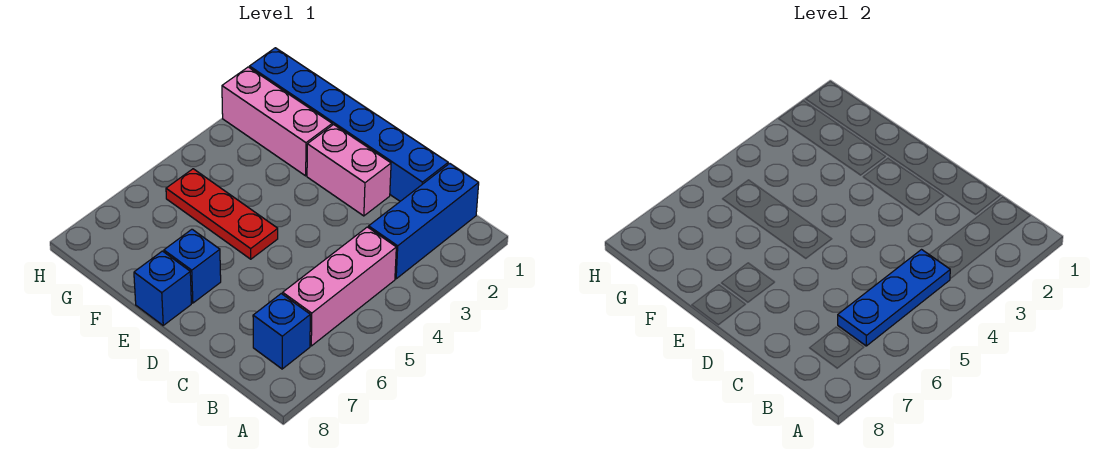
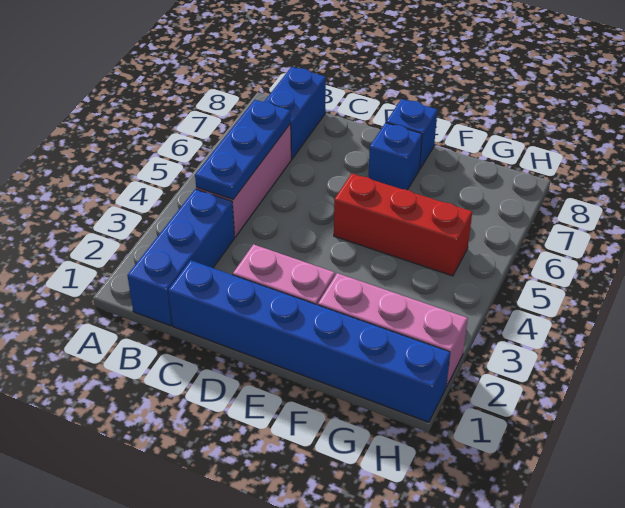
blue 1x1 brick [253,294,310,369] -> blue 1x2 brick [264,67,326,159]
red 1x3 plate [166,169,278,259] -> red 1x3 brick [334,174,472,276]

